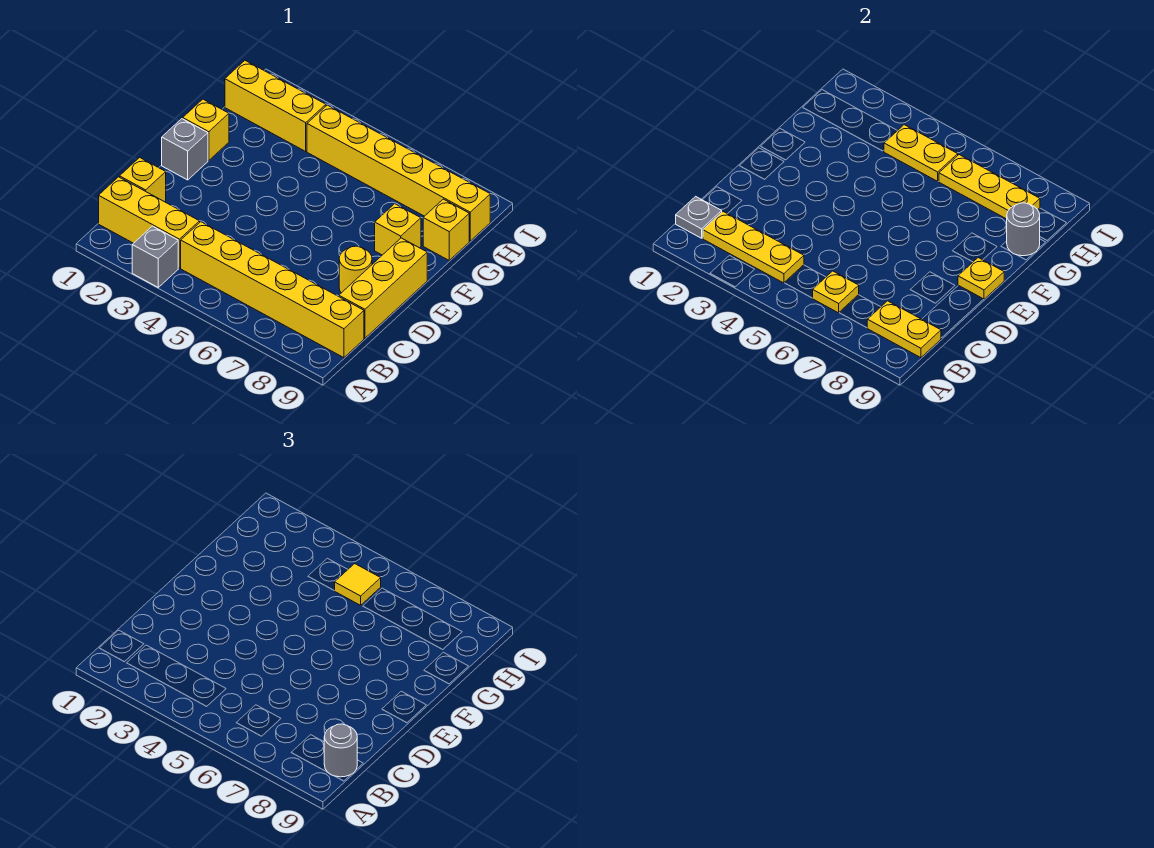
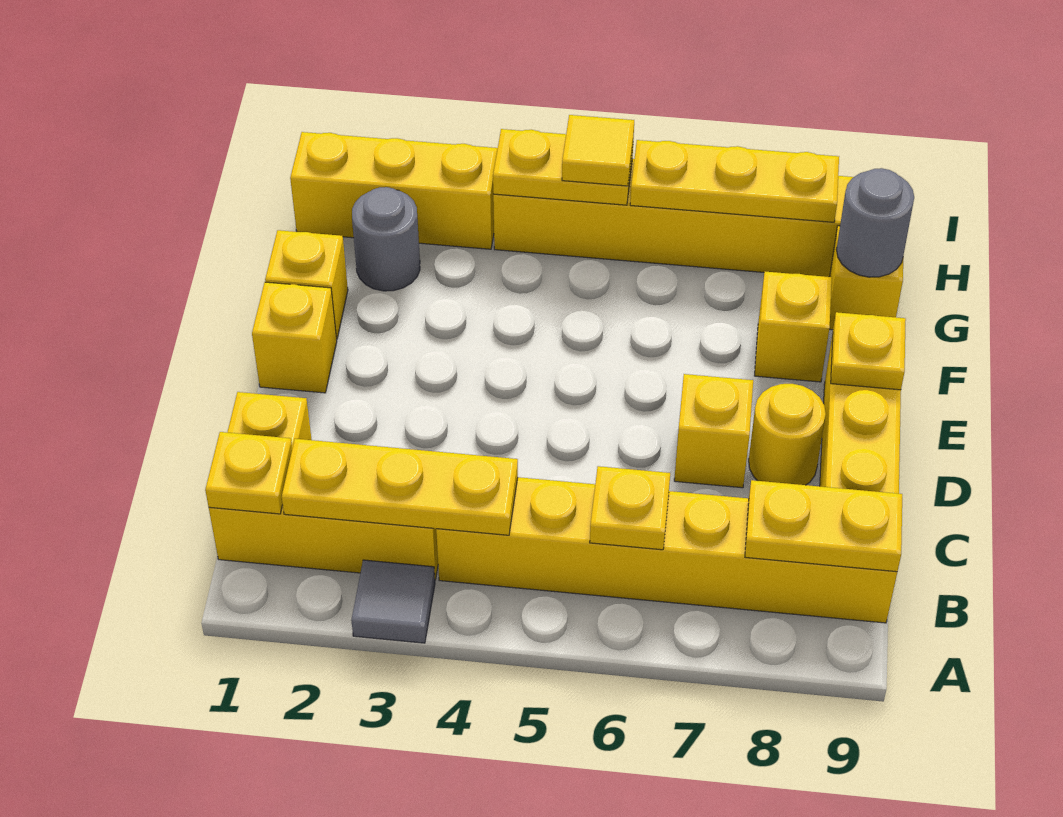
grey 1x1 brick [132,226,178,287] -> grey 1x1 tile [351,560,435,643]
grey 1x1 plate [676,196,722,238] -> yellow 1x1 plate [205,432,292,514]
grey 1x1 round brick [324,724,357,777] -> grey 1x1 round brick moved to [352,187,420,291]
none -> yellow 1x1 brick [674,374,753,488]
grey 1x1 brick [162,119,208,180] -> yellow 1x1 brick [252,282,337,393]

